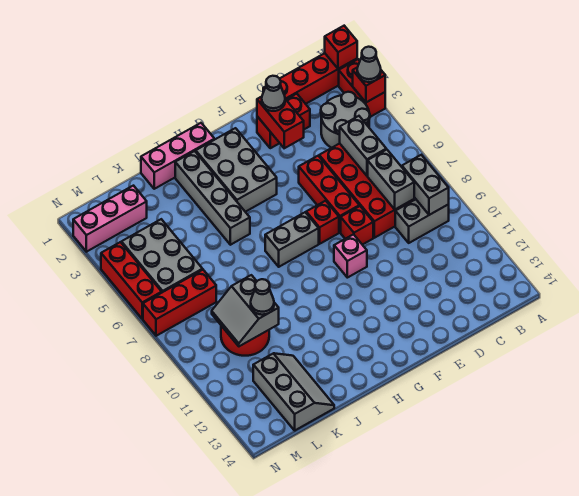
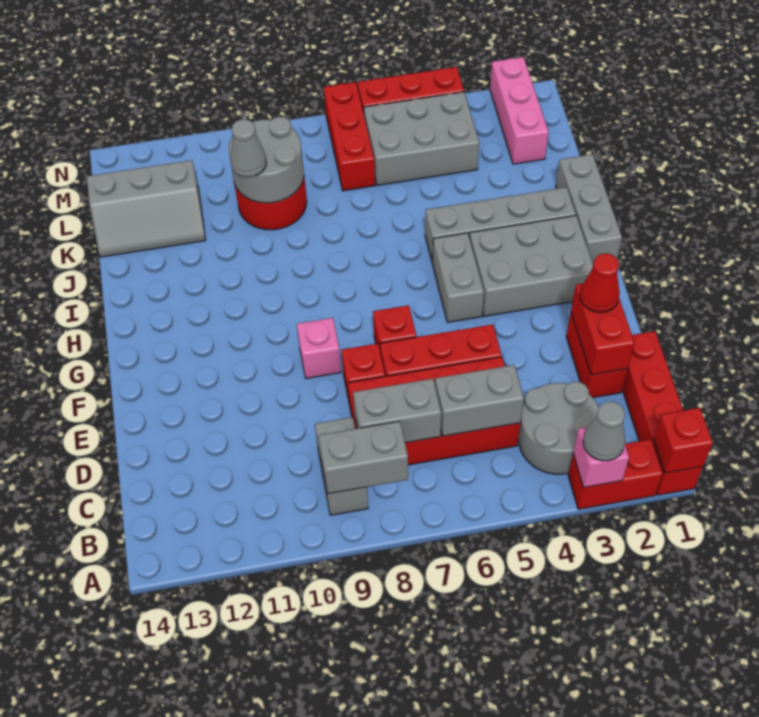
red 1x1 brick [353,67,385,102] -> pink 1x1 brick [573,427,629,487]
red 1x2 brick [257,97,304,148] -> red 1x2 brick turned to [571,284,634,375]
grey 1x1 cone [262,76,285,111] -> red 1x1 cone [580,254,620,312]
grey 1x2 brick [265,212,319,267] -> grey 1x2 brick moved to [433,233,484,322]
pink 1x3 brick [141,123,215,189] -> grey 1x3 brick [556,154,622,264]
grey 2x2 slope [212,275,279,346] -> grey 2x2 round brick [229,117,304,203]

